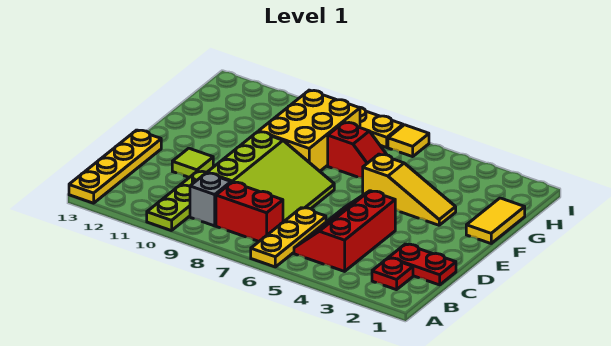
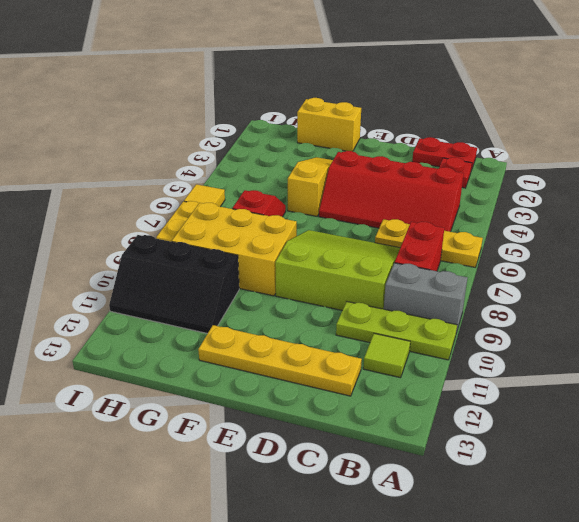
yellow 1x4 plate [69,130,161,203] -> yellow 1x4 plate moved to [198,325,362,396]
red 2x3 slope [294,191,395,271] -> red 2x4 slope [319,151,464,232]
grey 1x1 brick [190,173,231,226] -> grey 1x2 brick [384,263,467,333]
red 1x2 plate [389,244,456,285] -> red 1x2 plate turned to [412,137,477,170]
lime 1x1 tile [172,148,213,177] -> lime 1x1 tile moved to [363,333,410,378]
yellow 1x2 tile [466,198,525,243] -> yellow 1x2 brick [297,98,361,151]
none -> black 2x3 slope [109,235,239,334]

